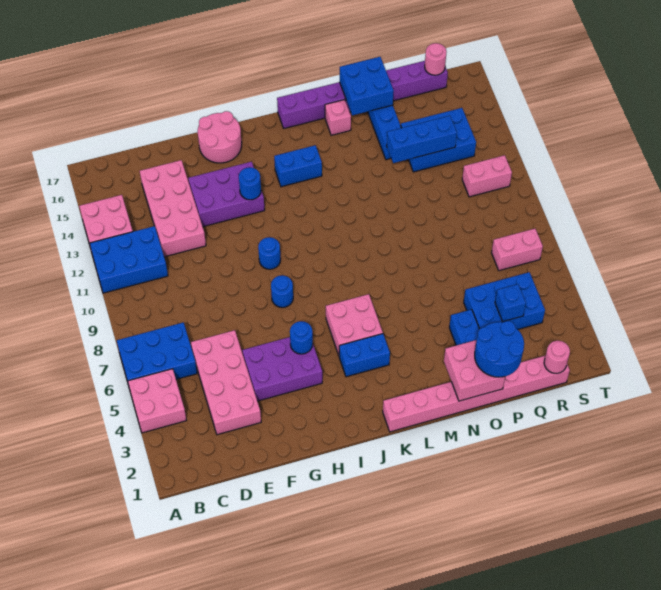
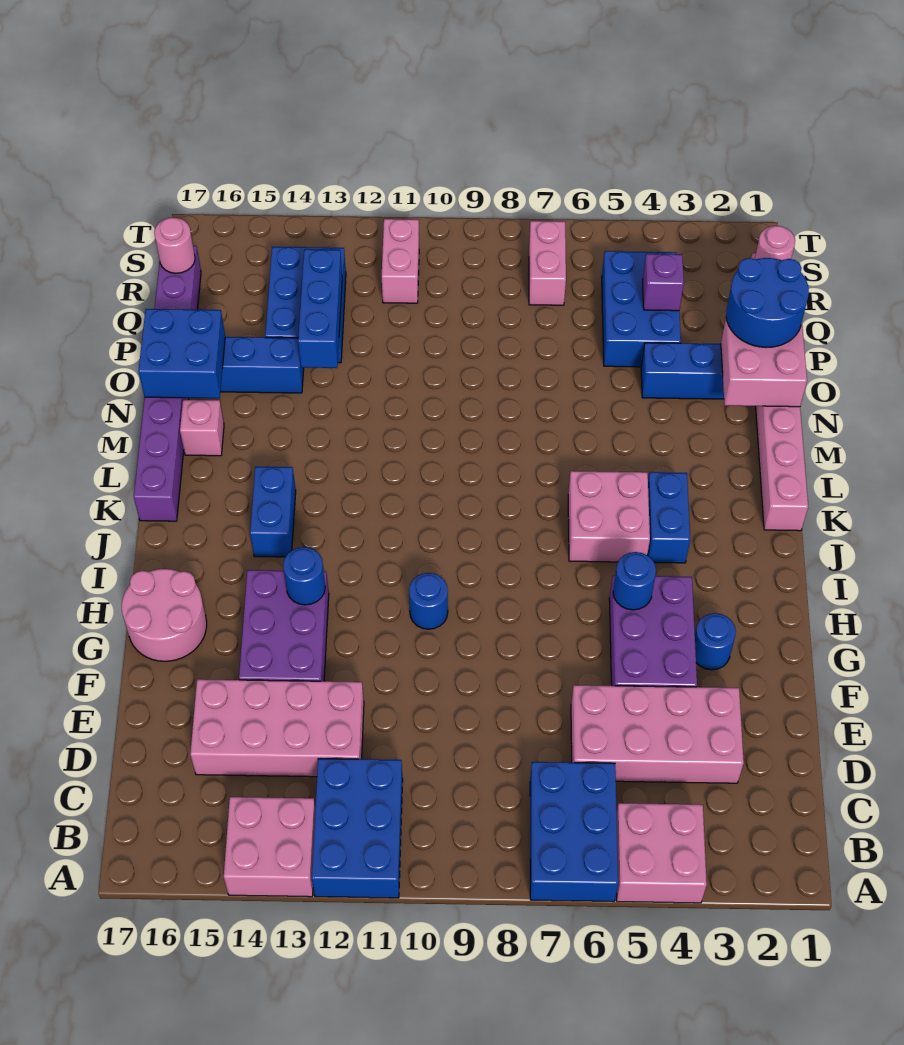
blue 1x1 round brick [271,275,293,308] -> blue 1x1 round brick moved to [695,613,736,670]
blue 1x1 brick [495,284,526,322] -> purple 1x1 brick [643,254,684,311]

